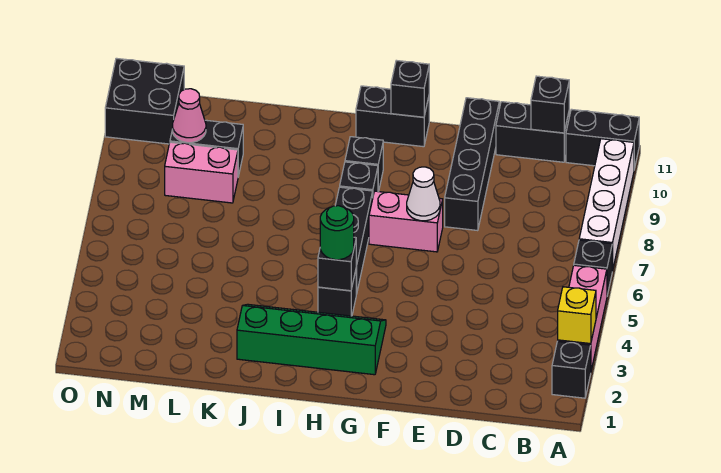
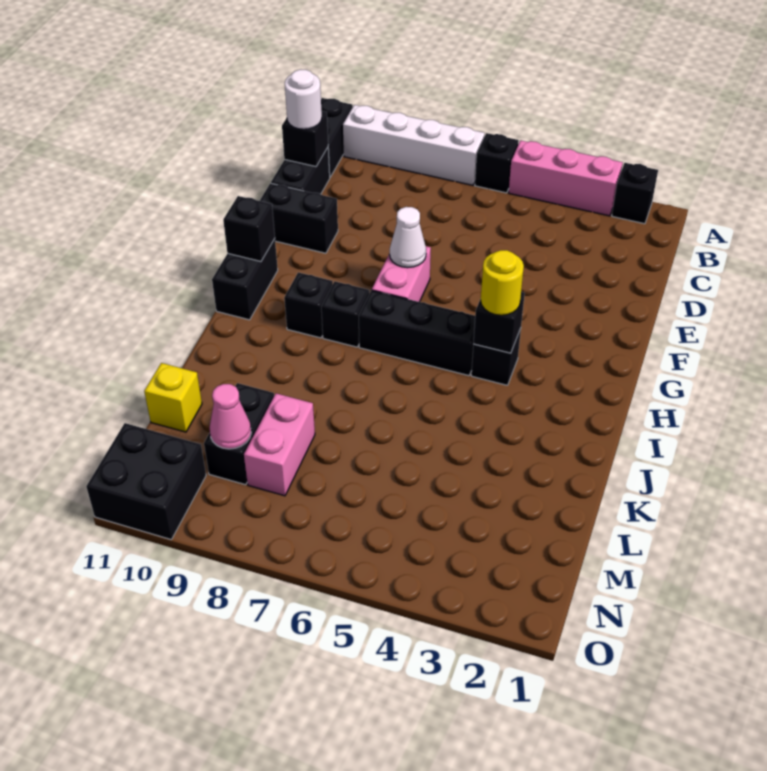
yellow 1x1 brick [558,287,596,344] -> yellow 1x1 brick moved to [144,363,202,432]
none -> white 1x1 round brick [285,69,322,129]
black 1x4 brick [445,98,499,231] -> black 1x2 brick [260,183,338,253]
green 2x4 slope [237,304,386,375] -> none
green 1x1 round brick [320,206,354,260] -> yellow 1x1 round brick [481,250,524,315]

